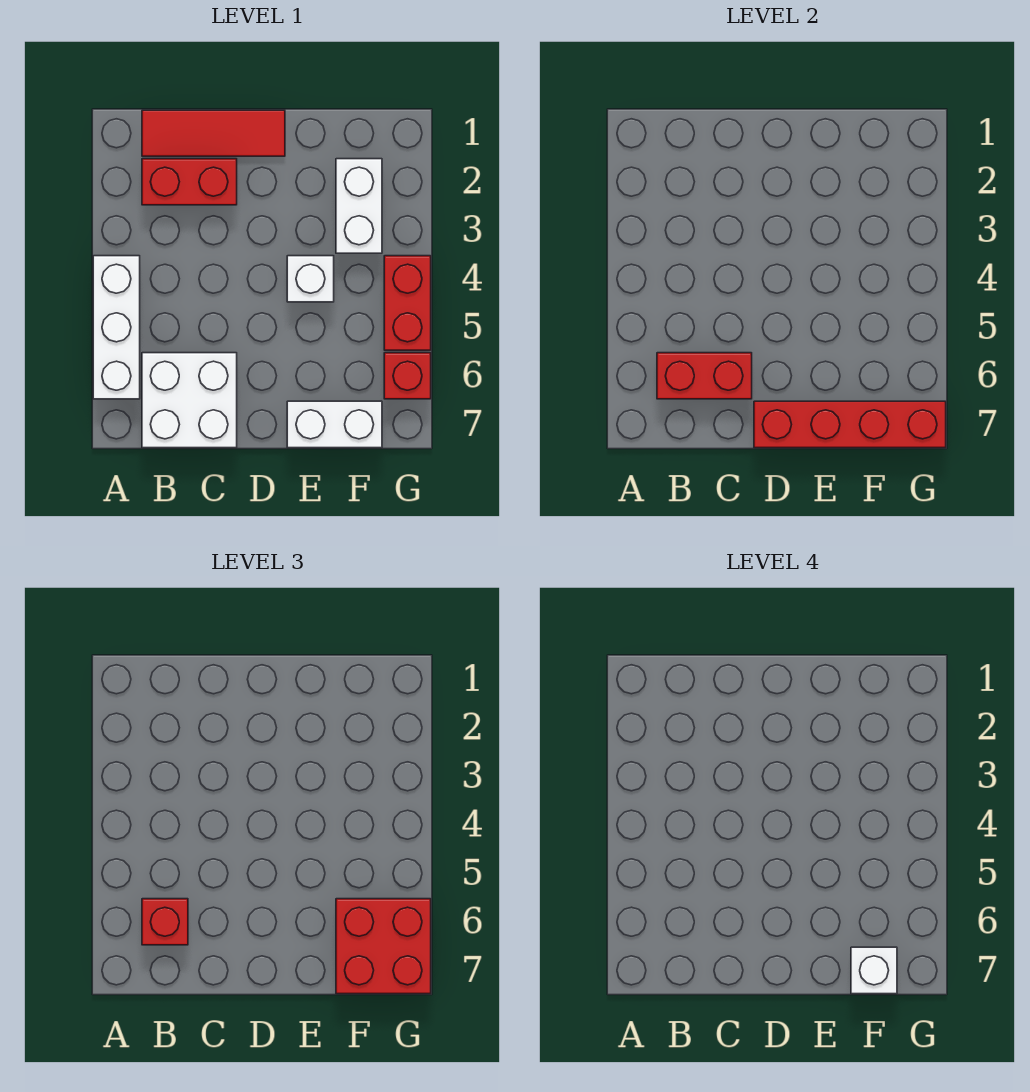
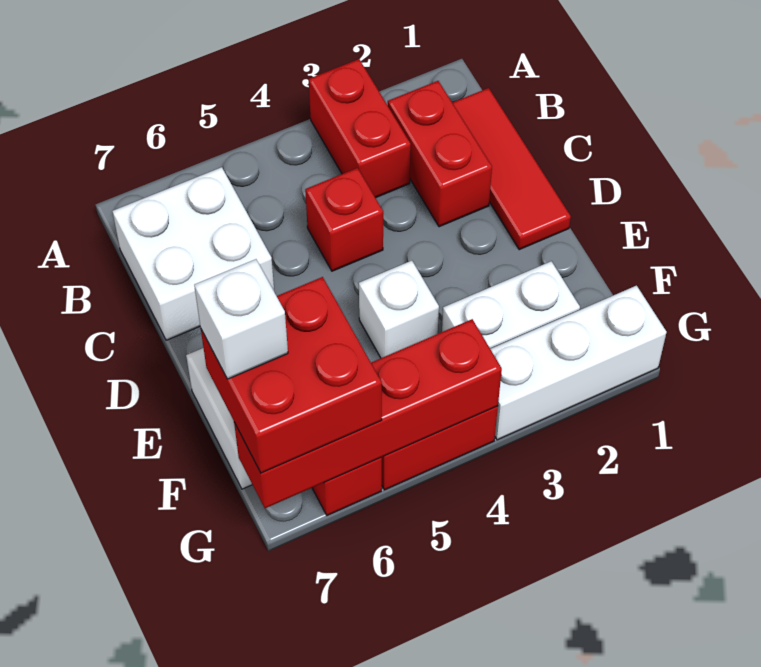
white 1x3 brick [93,256,140,399] -> white 1x3 brick moved to [491,286,667,440]
red 1x2 brick [657,353,752,399] -> red 1x2 brick moved to [309,59,411,198]
red 1x1 brick [142,899,188,945] -> red 1x1 brick moved to [305,168,383,271]
red 1x4 brick [754,401,946,448] -> red 1x4 brick turned to [234,319,502,508]

